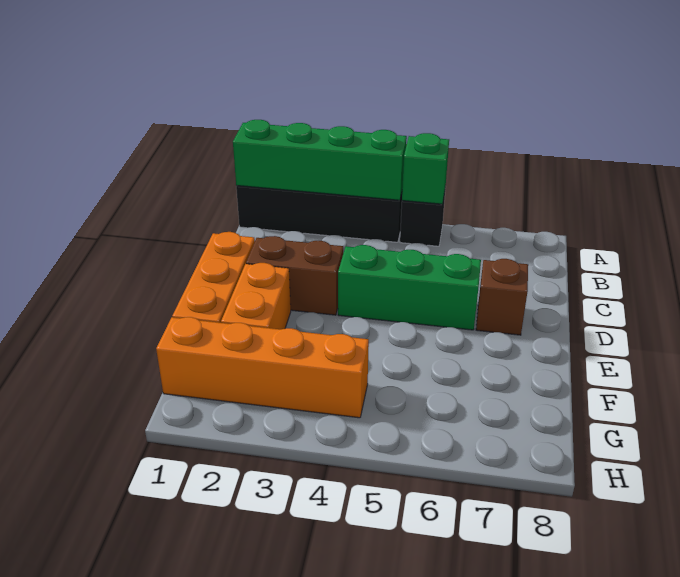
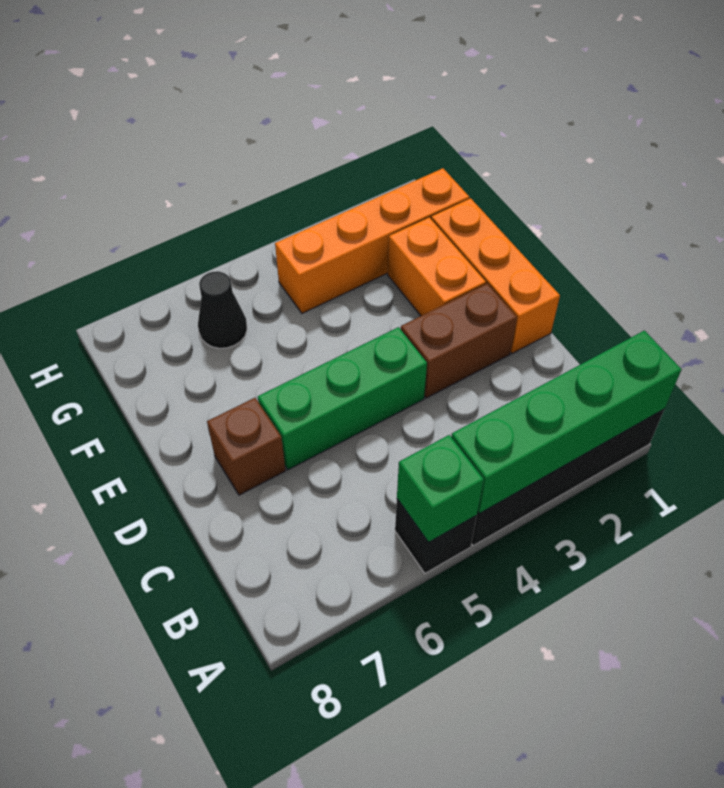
none -> black 1x1 cone [198,271,247,348]

